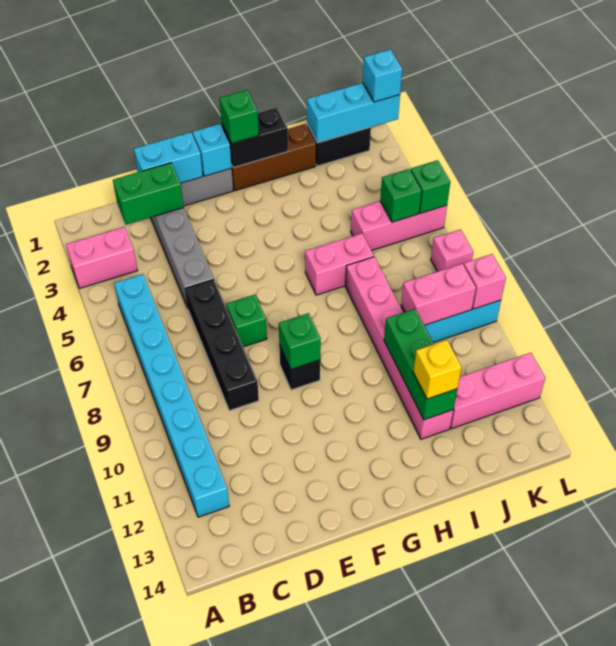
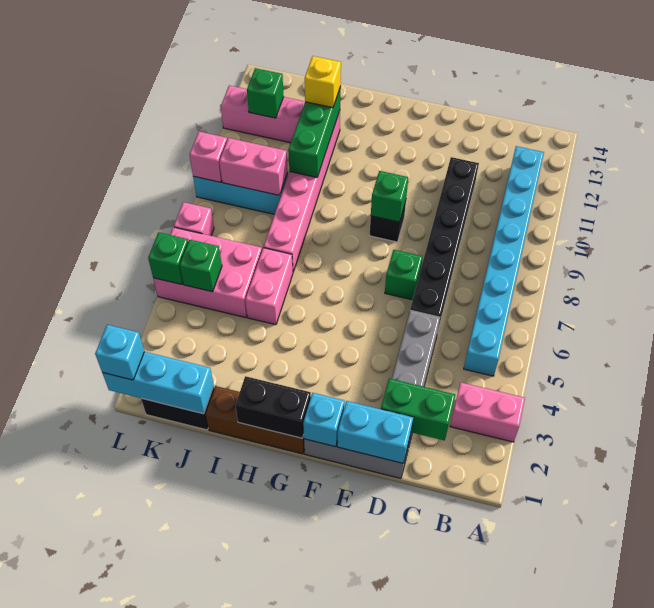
black 1x4 brick [185,280,259,411] -> black 1x6 brick [410,157,479,329]
green 1x1 brick [220,90,259,144] -> green 1x1 brick moved to [247,68,284,118]
pink 1x2 brick [305,233,374,295] -> pink 1x2 brick turned to [245,248,293,325]
pink 1x3 brick [351,201,447,251] -> pink 2x3 brick [153,227,262,318]

